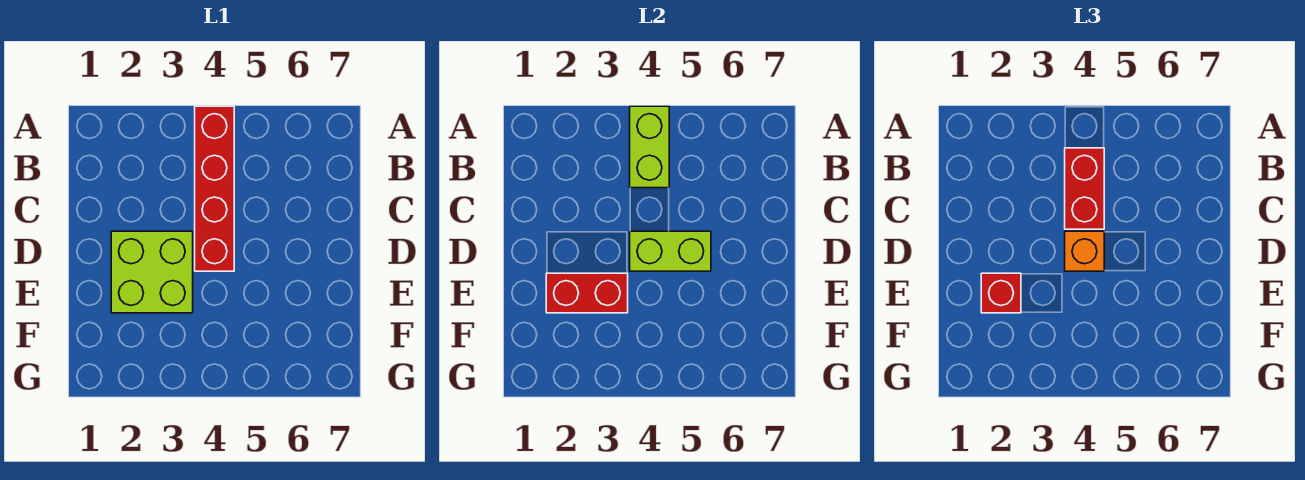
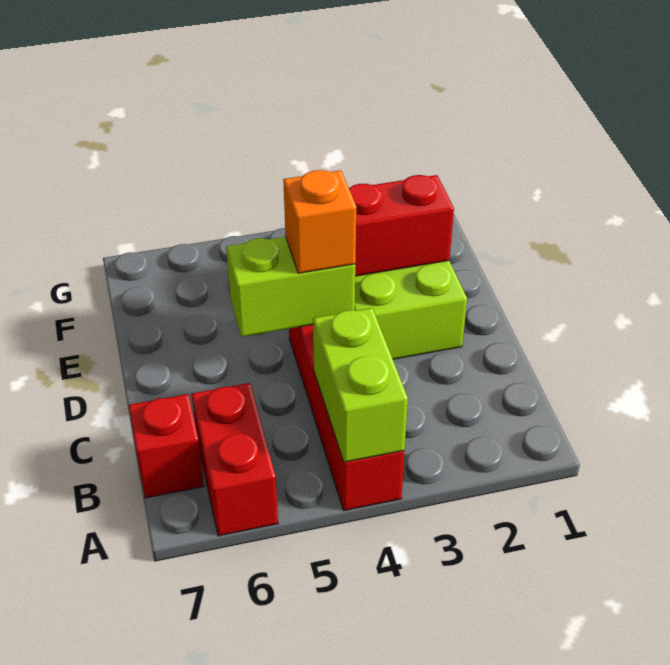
red 1x2 brick [1065,148,1104,229] -> red 1x2 brick moved to [192,383,278,536]
red 1x1 brick [981,273,1021,313] -> red 1x1 brick moved to [129,394,204,498]

